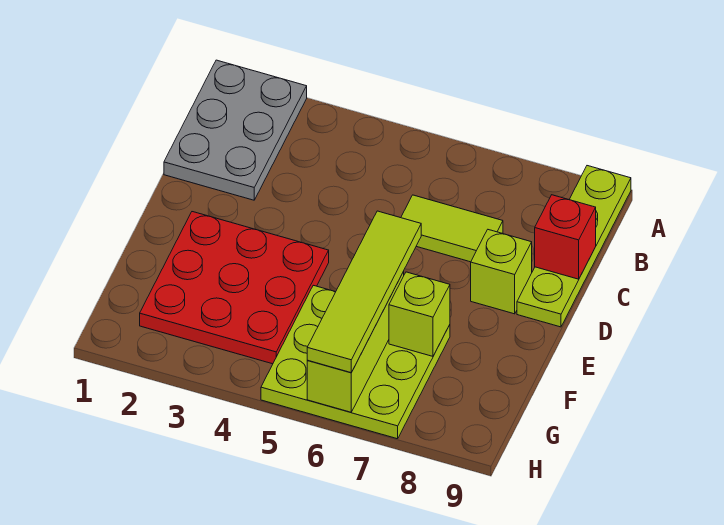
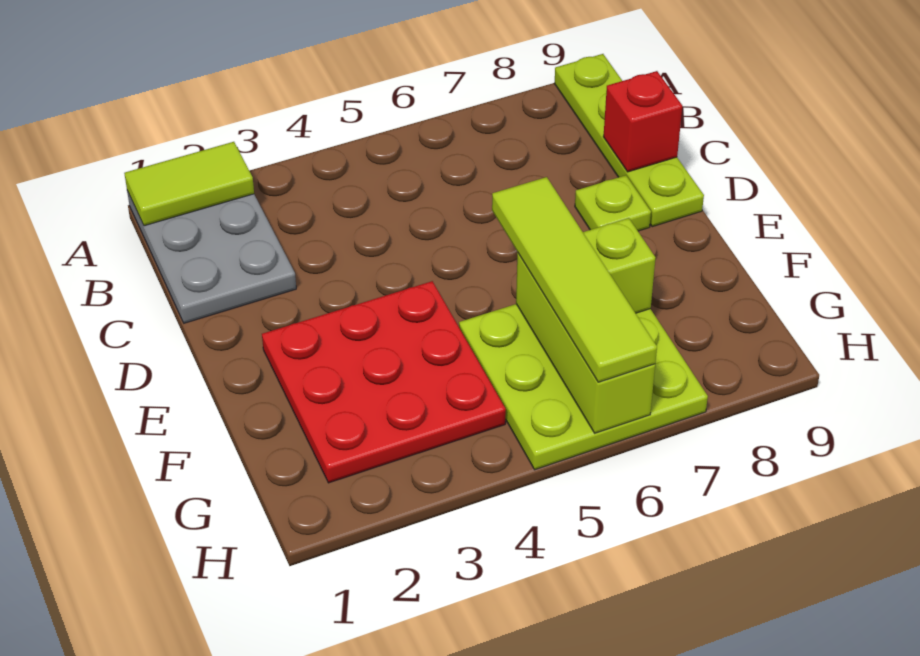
lime 1x2 tile [401,195,503,262] -> lime 1x2 tile moved to [124,142,254,226]
lime 1x1 brick [471,230,532,314] -> lime 1x1 plate [575,175,651,231]

